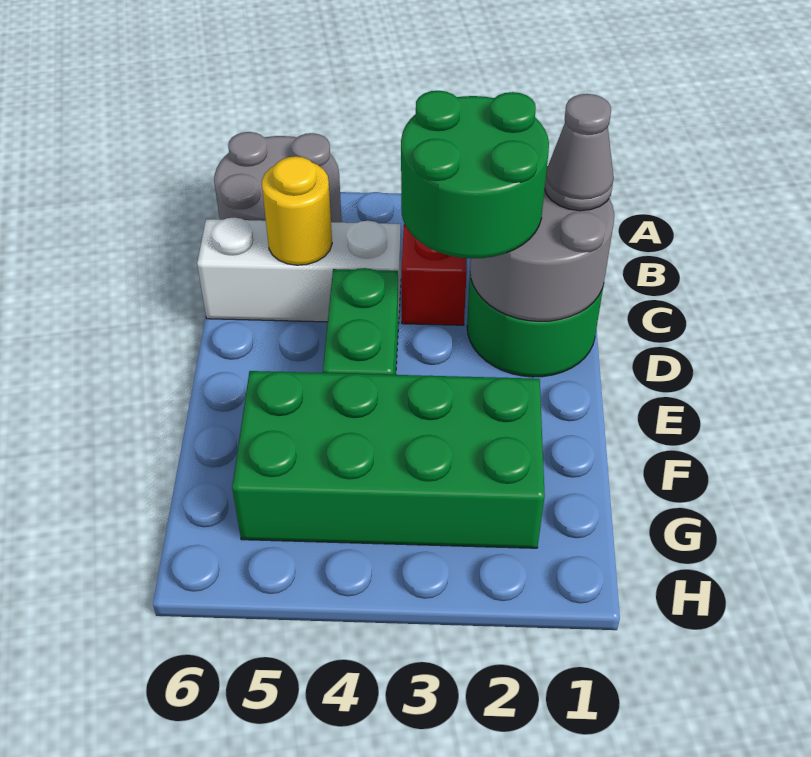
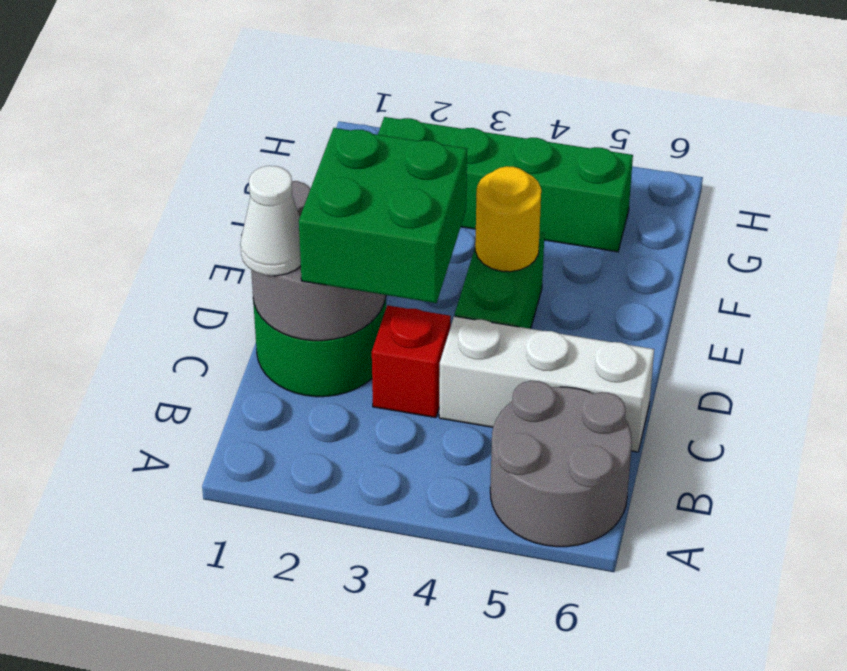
grey 1x1 cone [545,94,614,211] -> white 1x1 cone [240,166,301,276]
green 2x2 round brick [401,91,549,259] -> green 2x2 brick [299,128,467,303]
yellow 1x1 round brick [262,156,332,265] -> yellow 1x1 round brick moved to [475,166,541,272]
green 2x4 brick [232,371,545,548] -> green 1x4 brick [378,117,633,252]

